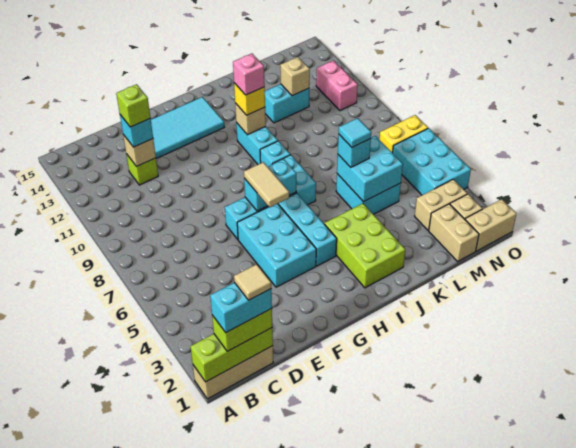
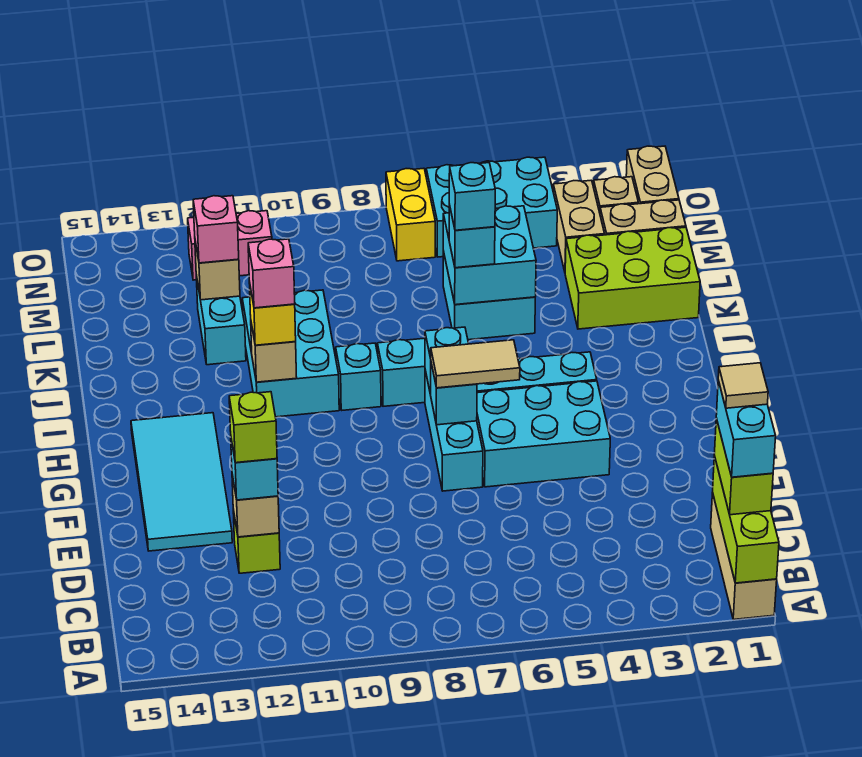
lime 2x3 brick [325,204,405,288] -> lime 2x3 brick moved to [565,227,700,329]
cyan 1x2 brick [236,123,278,164] -> cyan 2x3 brick [242,290,339,417]
cyan 1x1 tile [339,118,371,147] -> cyan 1x1 brick [449,163,495,230]
none -> pink 1x1 brick [193,196,239,263]

